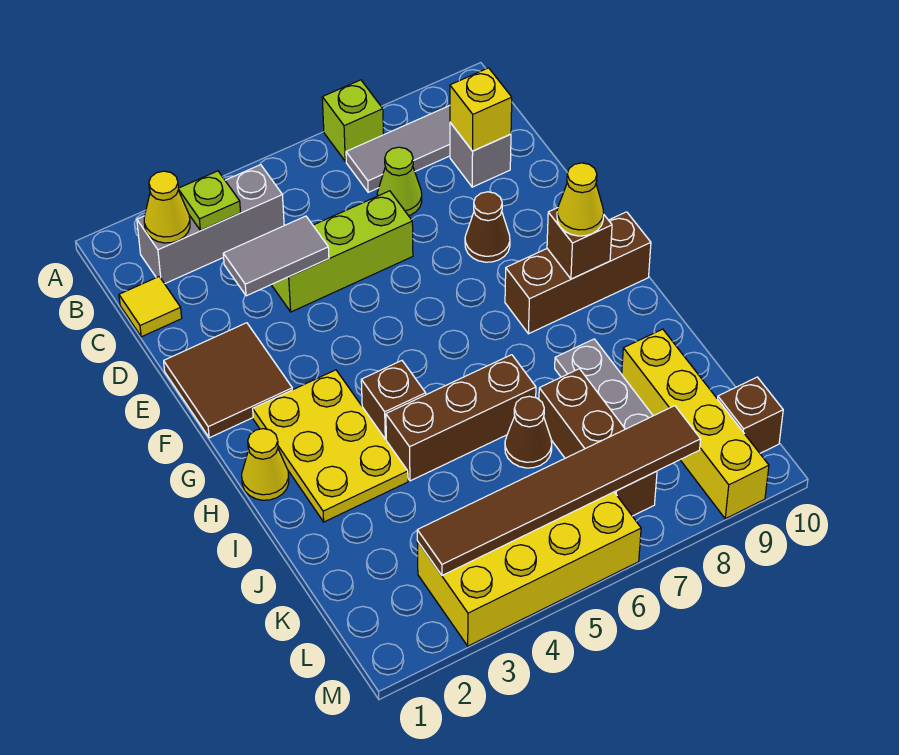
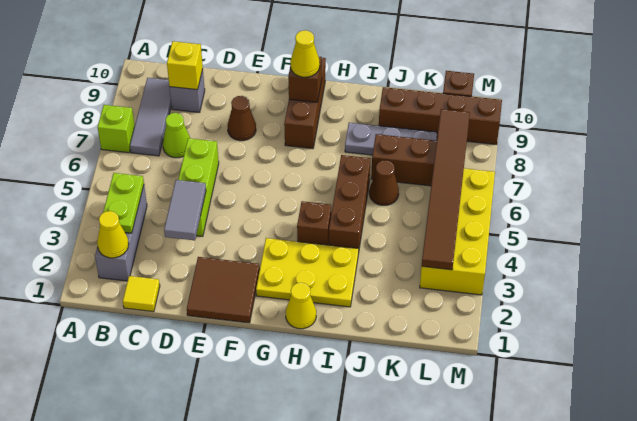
lime 1x1 plate [179,171,241,231] -> lime 1x2 plate [103,173,144,233]
yellow 1x4 brick [622,329,769,519] -> brown 1x4 brick [379,87,502,145]

